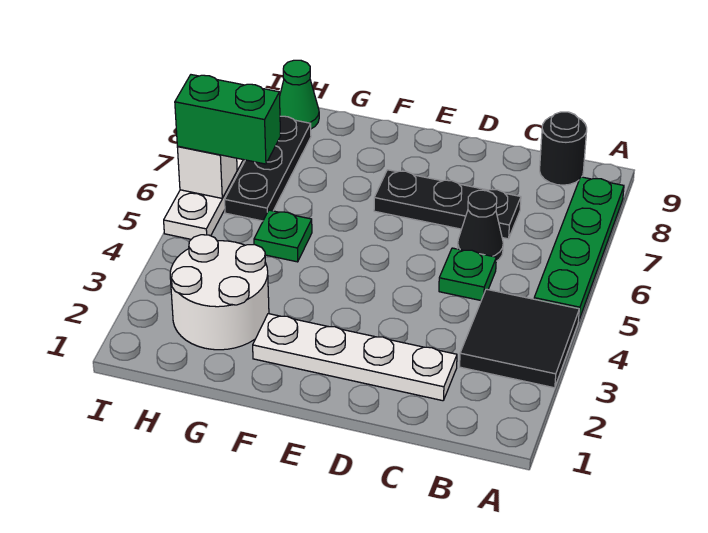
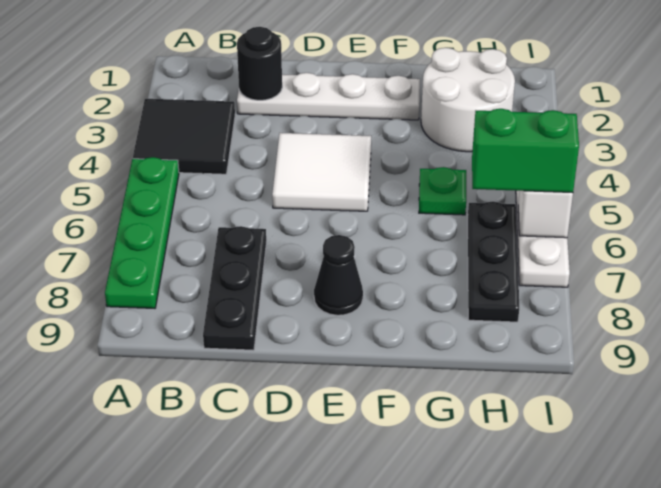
black 1x1 round brick [540,112,587,185] -> black 1x1 round brick moved to [237,27,282,100]
green 1x1 plate [439,248,496,300] -> none
black 1x1 cone [457,190,503,261] -> black 1x1 cone moved to [314,235,363,315]
black 1x3 plate [374,170,521,239] -> black 1x3 plate turned to [203,226,266,350]
none -> white 2x2 tile [272,133,371,211]
green 1x1 cone [280,60,319,129] -> none

